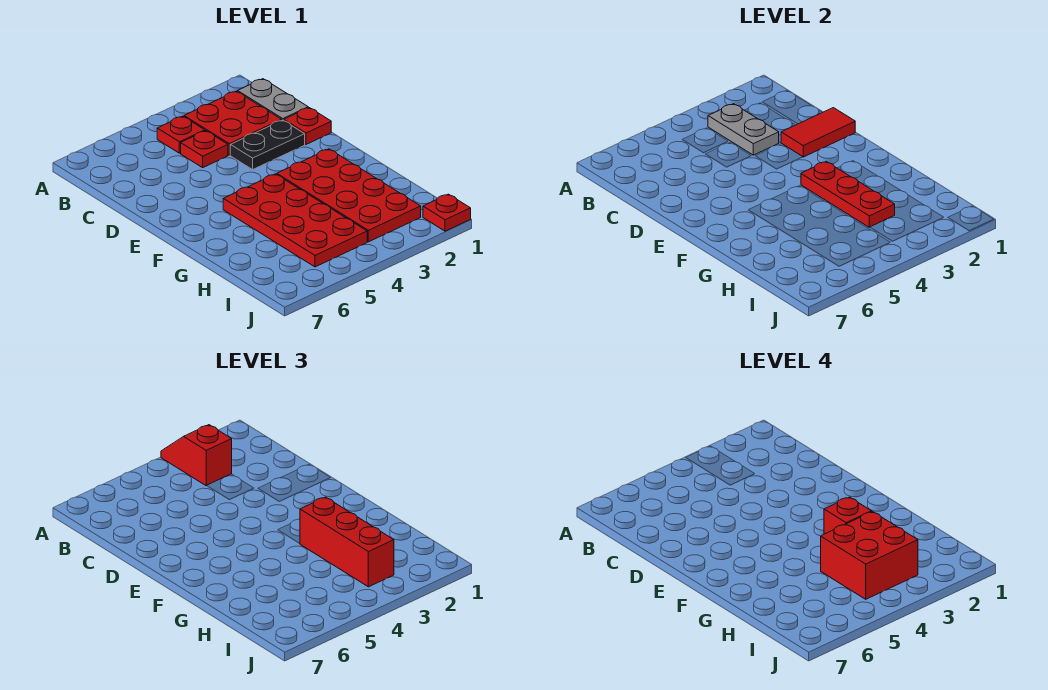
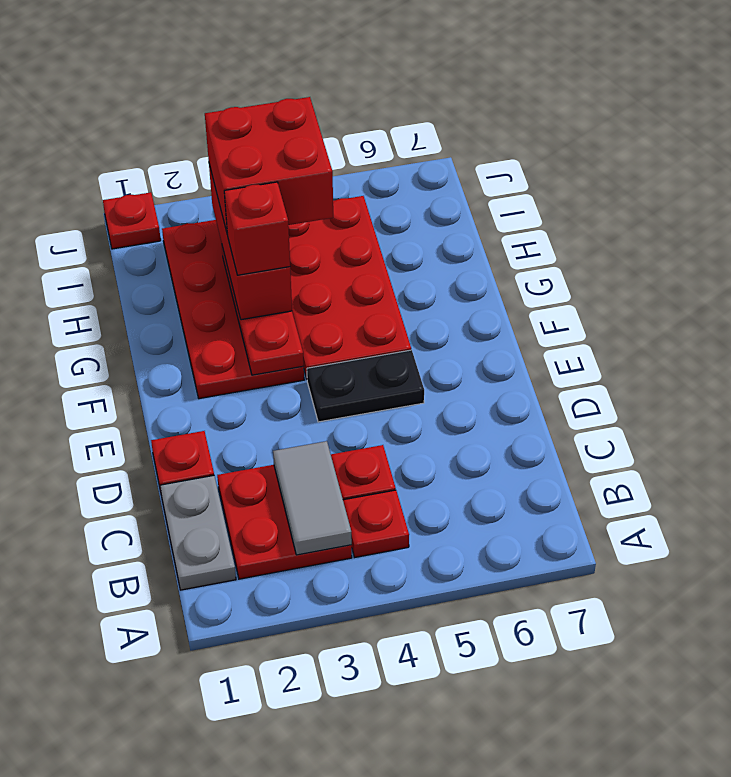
red 1x2 slope [161,425,232,486] -> none
grey 1x2 plate [708,104,779,155] -> grey 1x2 tile [273,441,352,555]
red 1x2 tile [781,108,855,157] -> none
black 1x2 plate [230,120,305,170] -> black 1x2 plate moved to [307,350,424,422]

